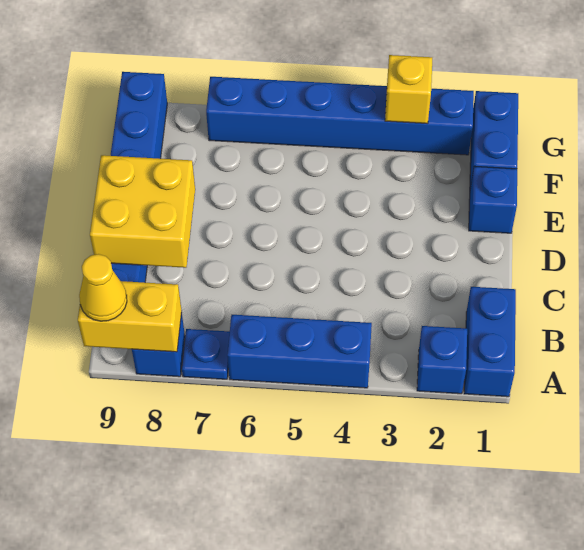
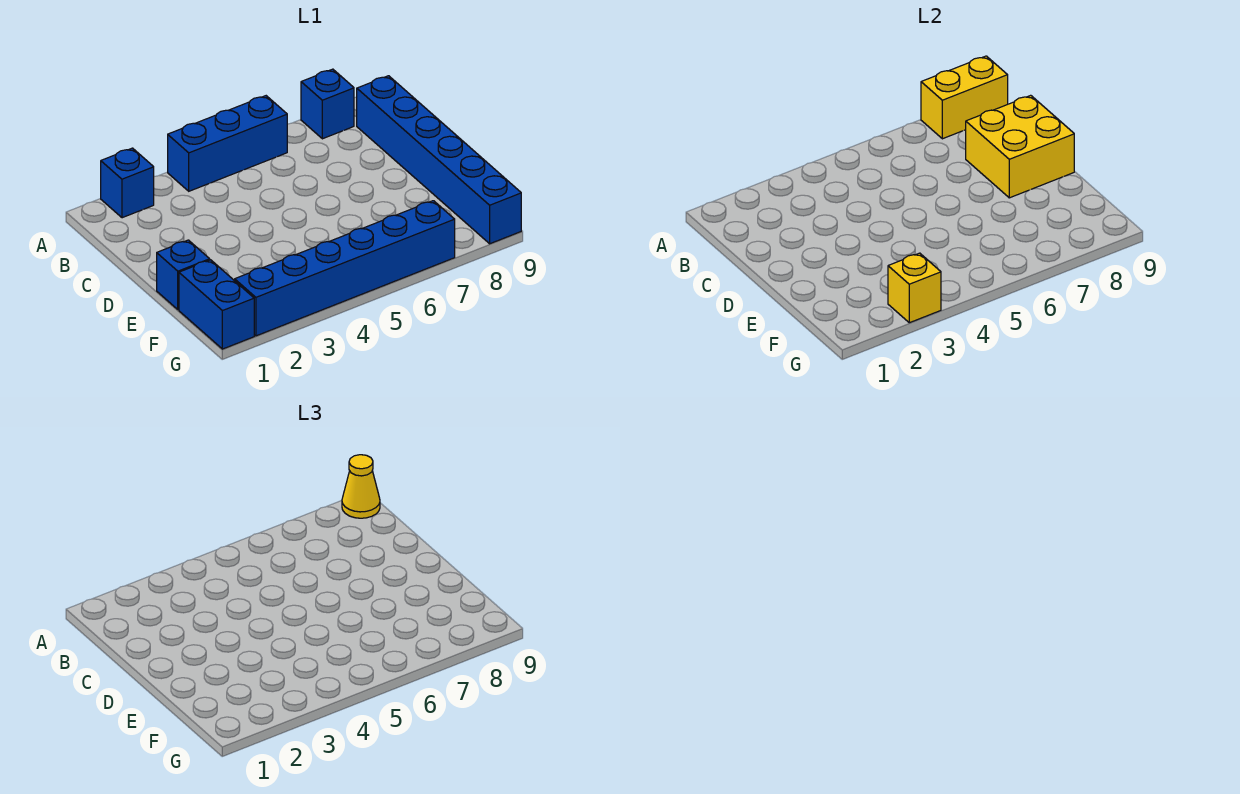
blue 1x2 brick [464,287,516,397] -> none
blue 1x1 plate [182,329,230,379] -> none

